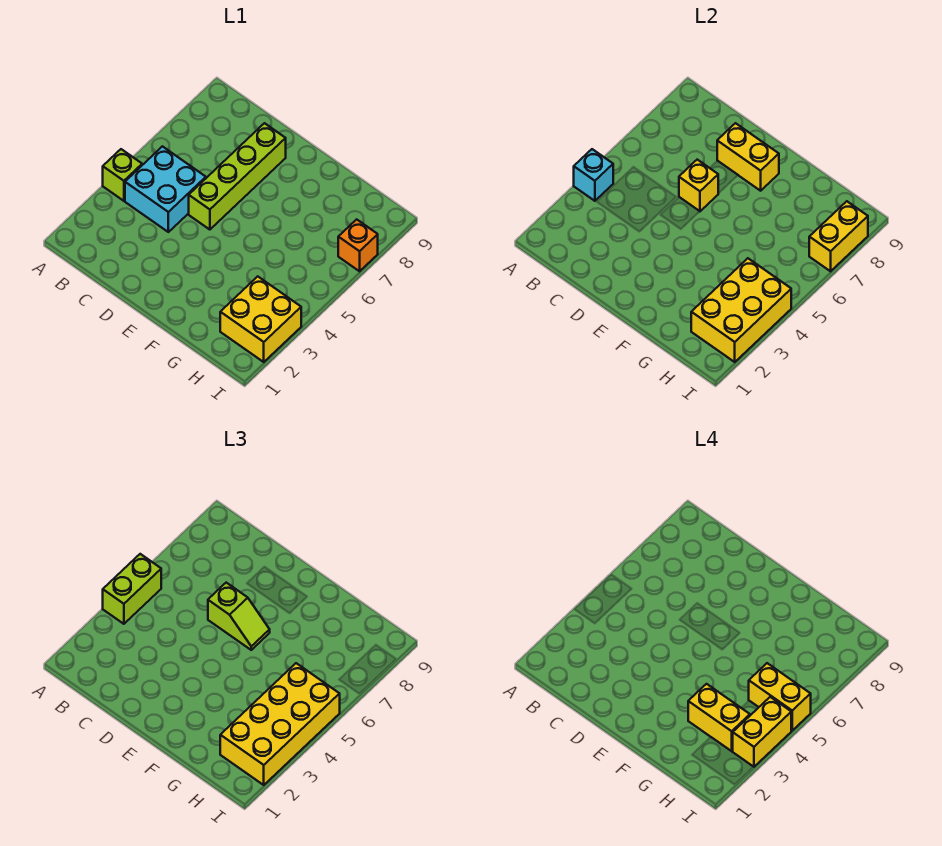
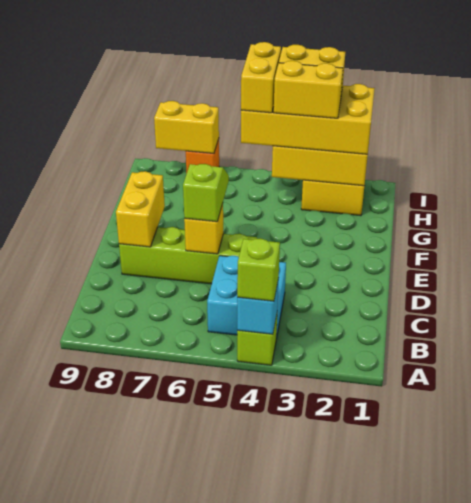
lime 1x2 brick [103,554,161,624] -> lime 1x1 brick [237,238,280,301]
yellow 1x2 brick [688,684,750,751] -> yellow 1x2 brick turned to [274,61,343,118]

